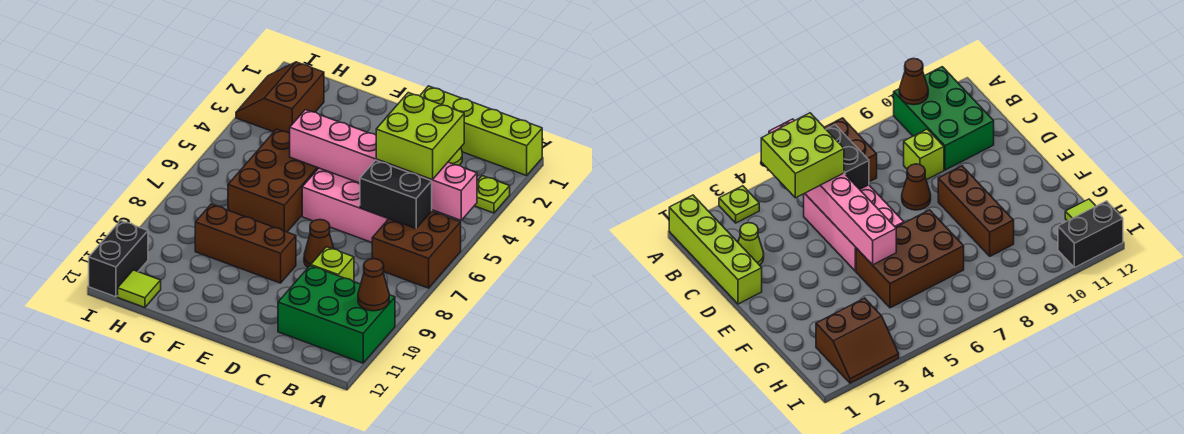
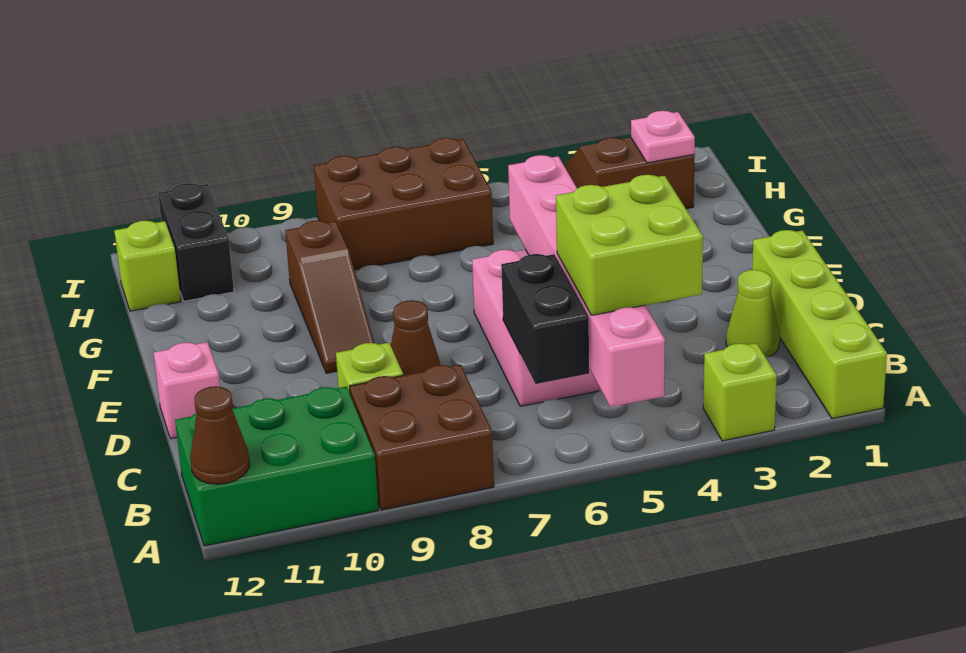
lime 1x1 plate [475,176,510,213] -> lime 1x1 brick [703,343,777,441]
brown 2x2 brick [372,211,461,288] -> brown 2x2 brick moved to [350,364,494,510]
green 2x3 brick [278,266,395,363] -> green 2x3 brick turned to [175,387,378,546]
brown 1x1 cone [358,259,389,311] -> brown 1x1 cone moved to [190,386,249,484]
none -> pink 1x1 brick [154,342,220,439]
brown 1x3 brick [195,204,296,283] -> brown 1x3 slope [285,221,374,373]
brown 2x3 brick [228,129,318,232] -> brown 2x3 brick moved to [314,138,493,270]
none -> pink 1x1 plate [631,111,695,163]
lime 1x1 tile [118,270,161,307] -> lime 1x1 brick [114,221,181,311]
black 1x2 brick [89,221,148,297] -> black 1x2 brick turned to [158,183,234,301]

